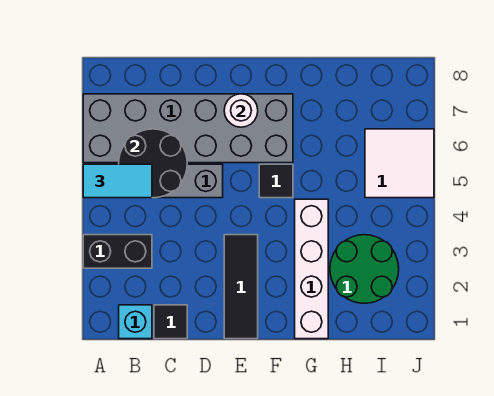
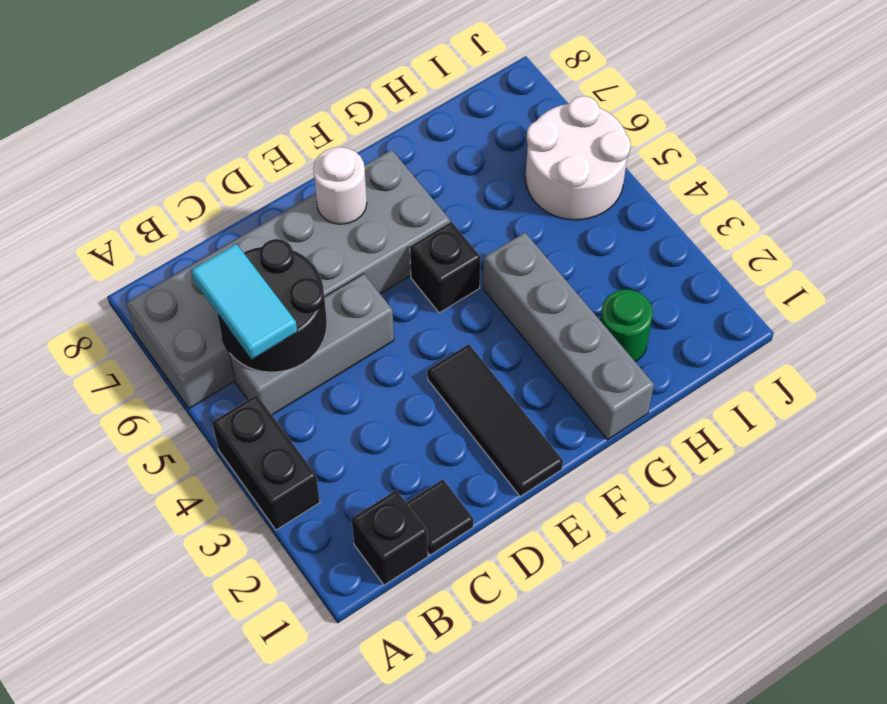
black 1x2 brick [83,235,152,268] -> black 1x2 brick turned to [212,395,320,530]
cyan 1x2 tile [83,164,152,198] -> cyan 1x2 tile turned to [191,244,297,359]
cyan 1x1 brick [119,305,152,339] -> black 1x1 brick [352,490,428,585]
black 1x1 tile [259,164,293,198] -> black 1x1 brick [410,222,481,313]
white 1x4 brick [295,199,328,339] -> grey 1x4 brick [483,233,654,440]
green 2x2 round brick [330,235,399,303] -> green 1x1 round brick [600,289,653,361]
white 2x2 tile [365,129,434,198] -> white 2x2 round brick [526,96,631,220]

